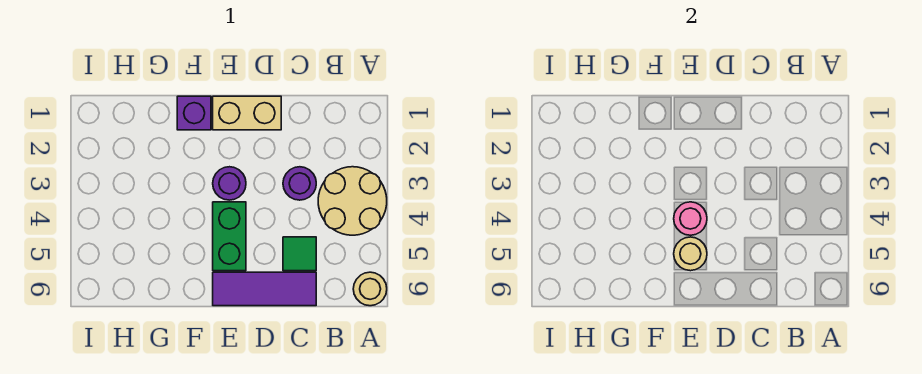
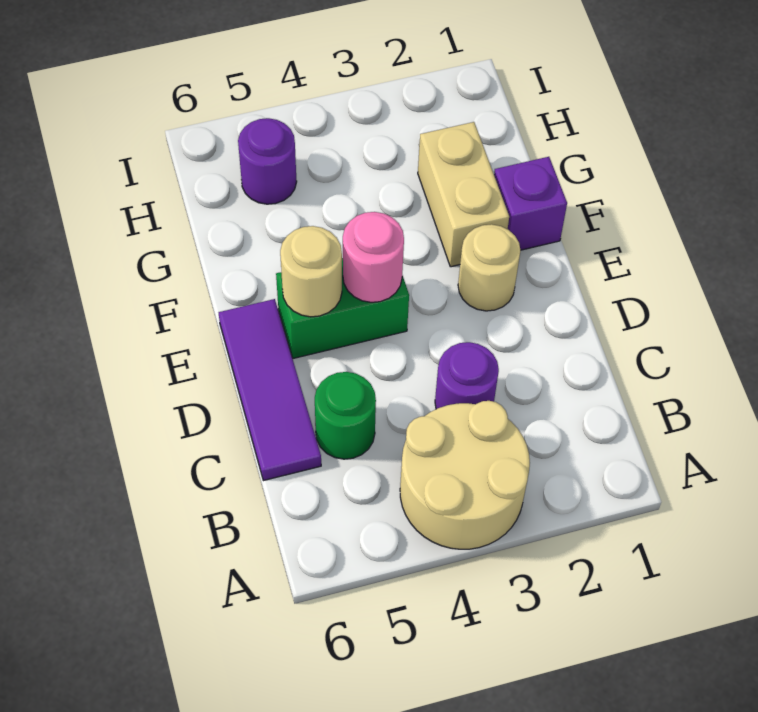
tan 1x1 round brick [353,272,387,306] -> tan 1x1 round brick moved to [458,224,521,311]
green 1x1 tile [283,237,316,271] -> green 1x1 round brick [315,372,376,459]
tan 1x2 brick [213,96,281,130] -> tan 1x2 brick moved to [418,122,509,267]
purple 1x1 round brick [213,167,246,200] -> purple 1x1 round brick moved to [238,118,297,204]

